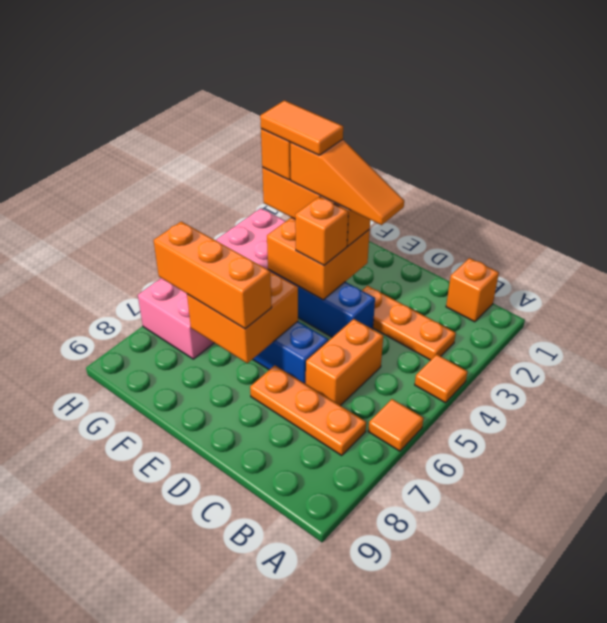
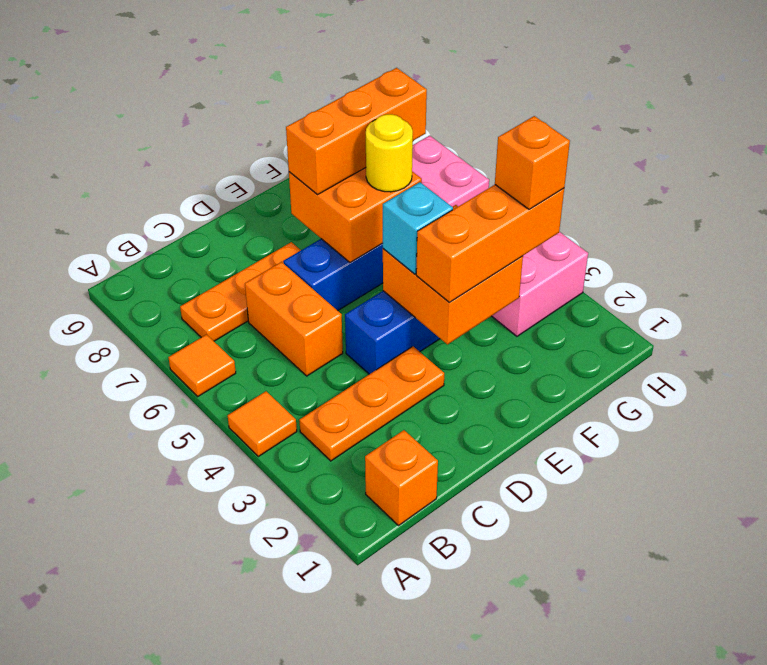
orange 1x3 slope [290,140,404,225] -> none
orange 1x1 brick [295,197,348,265] -> cyan 1x1 brick [383,182,453,274]
orange 1x2 tile [260,100,343,155] -> none
none -> yellow 1x1 round brick [366,114,413,192]

